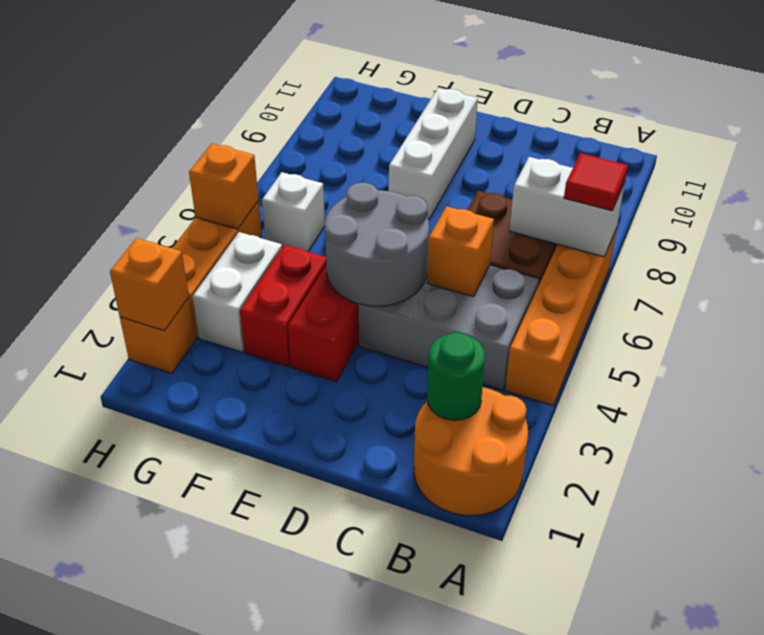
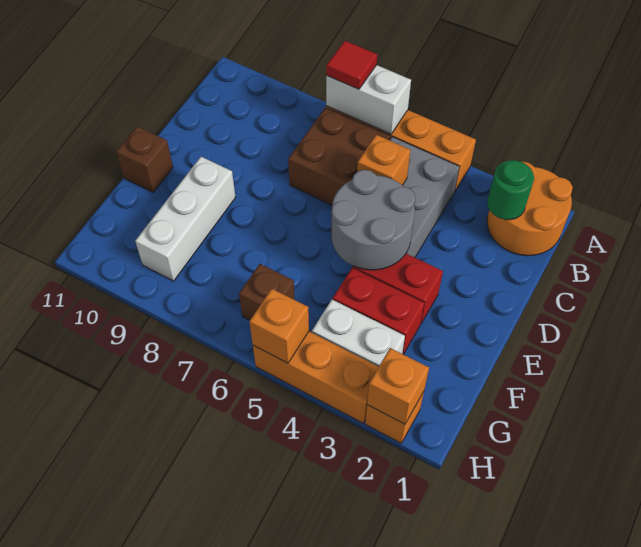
white 1x2 brick [509,157,625,257] -> white 1x2 brick turned to [326,65,411,134]
white 1x3 brick [389,88,478,219] -> white 1x3 brick turned to [135,157,236,281]
none -> brown 1x1 brick [116,126,173,192]
white 1x1 brick [262,172,325,252] -> brown 1x1 brick [239,264,295,320]

